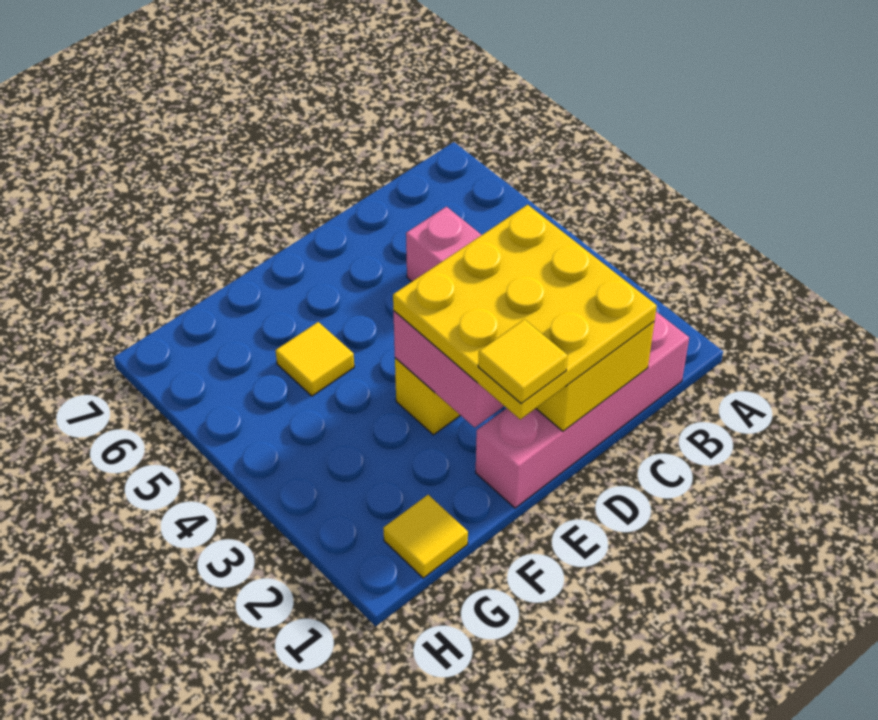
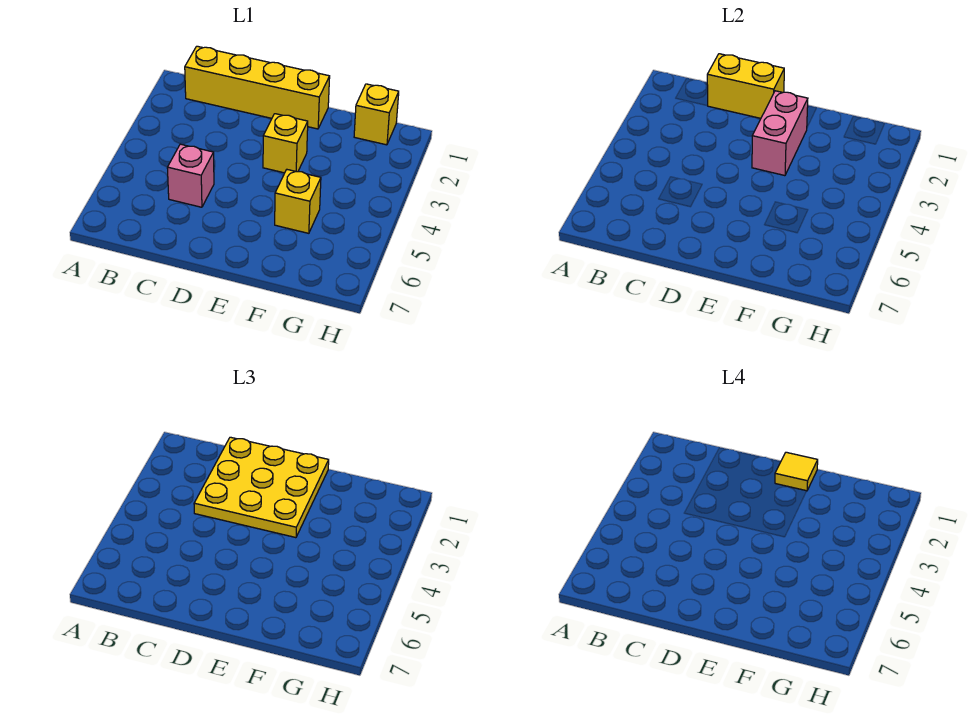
pink 1x4 brick [476,312,689,508] -> yellow 1x4 brick [185,46,330,129]
yellow 1x1 tile [276,322,354,396] -> yellow 1x1 brick [275,170,321,233]
yellow 1x1 tile [383,495,468,578] -> yellow 1x1 brick [354,84,399,145]

